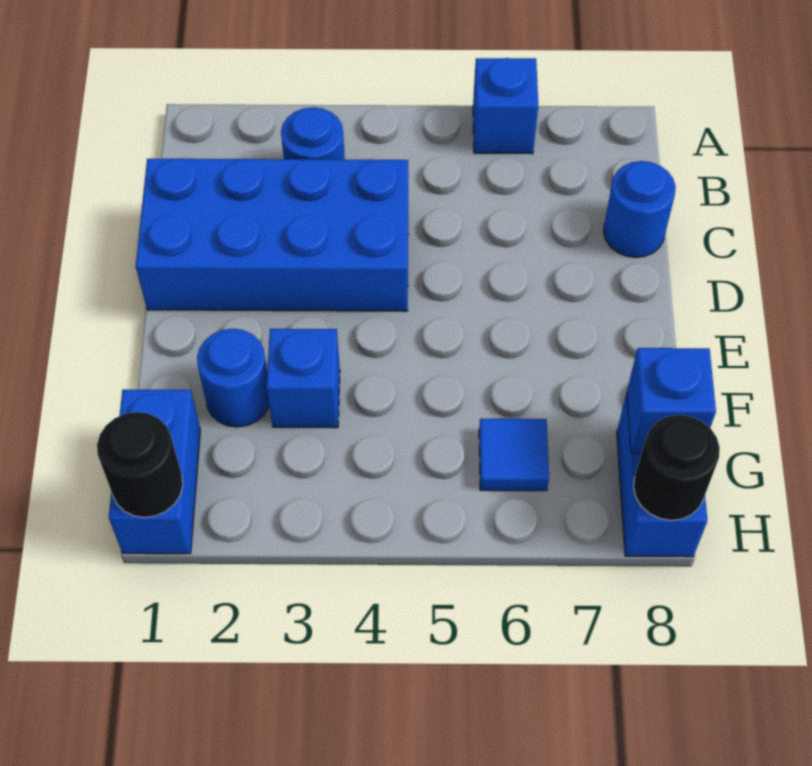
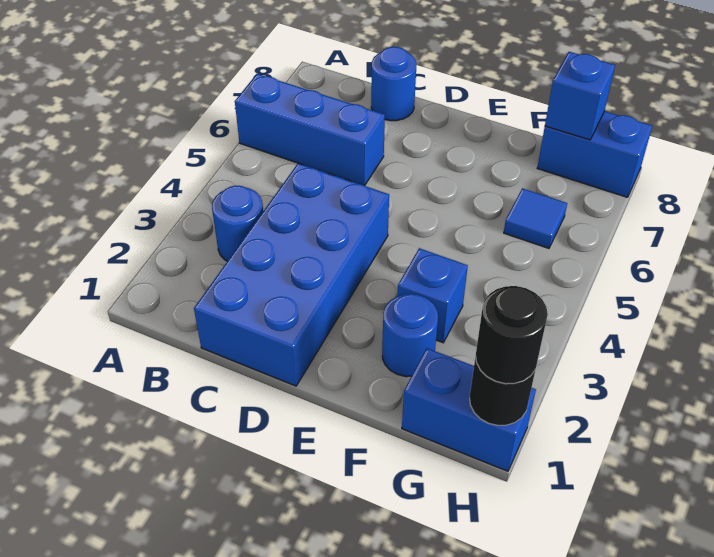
blue 1x1 brick [473,58,538,154] -> blue 1x3 brick [235,74,385,185]
black 1x1 round brick [634,415,720,520] -> black 1x1 round brick moved to [476,286,548,384]

